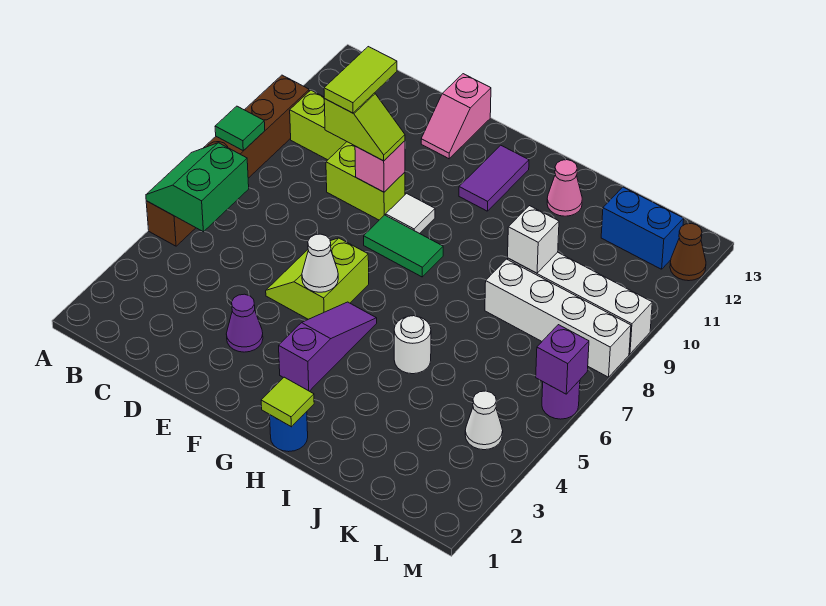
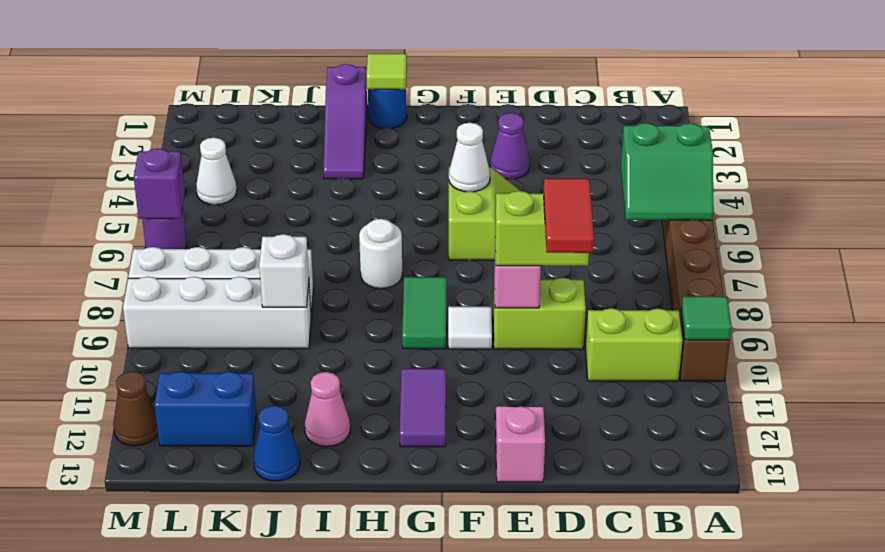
green 2x2 slope [146,143,249,232] -> green 2x2 slope turned to [621,123,713,220]
green 1x1 tile [215,106,265,151] -> green 1x1 tile moved to [681,296,732,340]
lime 1x2 slope [324,93,405,161] -> lime 1x2 brick [495,191,589,266]
lime 1x2 tile [324,47,397,113] -> red 1x2 tile [543,179,594,253]
green 1x2 tile [364,215,443,277] -> green 1x2 tile turned to [402,277,446,349]
purple 1x3 slope [279,302,377,391] -> purple 1x3 slope moved to [323,64,367,179]
white 1x1 round brick [394,316,431,374] -> white 1x1 round brick moved to [359,219,402,289]
none -> blue 1x1 cone [253,406,300,481]

